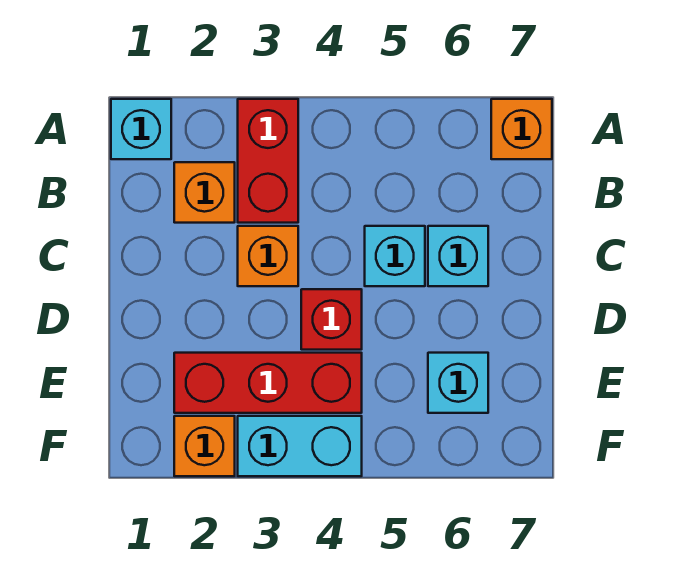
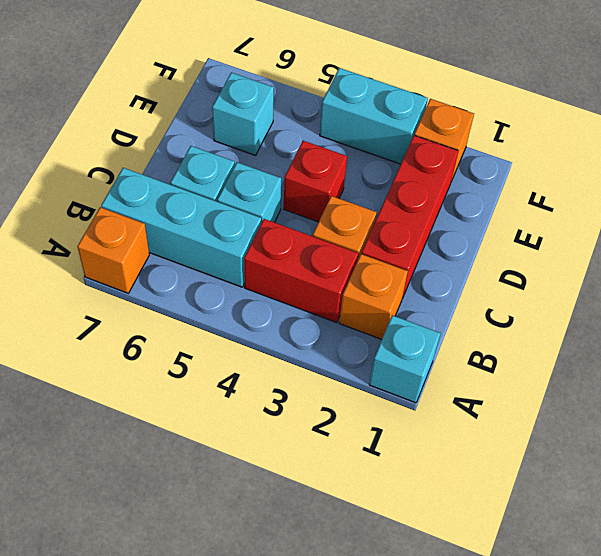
red 1x2 brick [238,99,298,223] -> red 1x2 brick turned to [244,219,358,323]
none -> cyan 1x3 brick [101,168,261,287]
red 1x3 brick [174,353,362,413] -> red 1x3 brick turned to [361,136,458,298]

